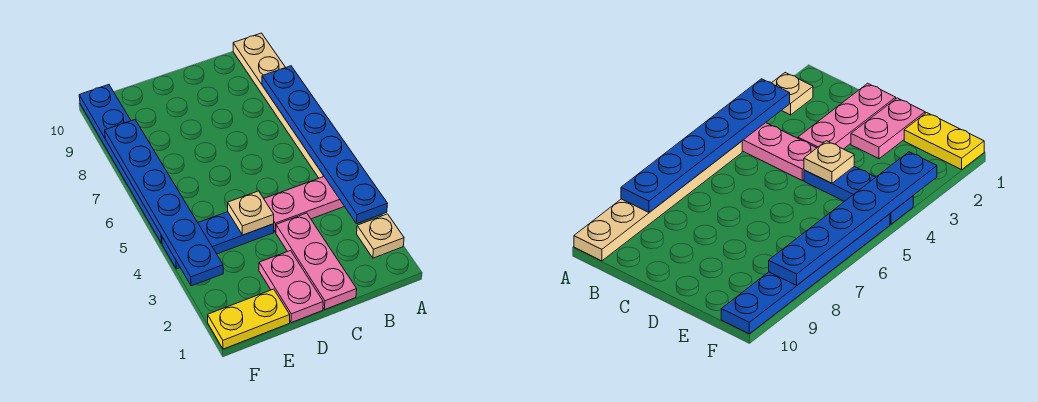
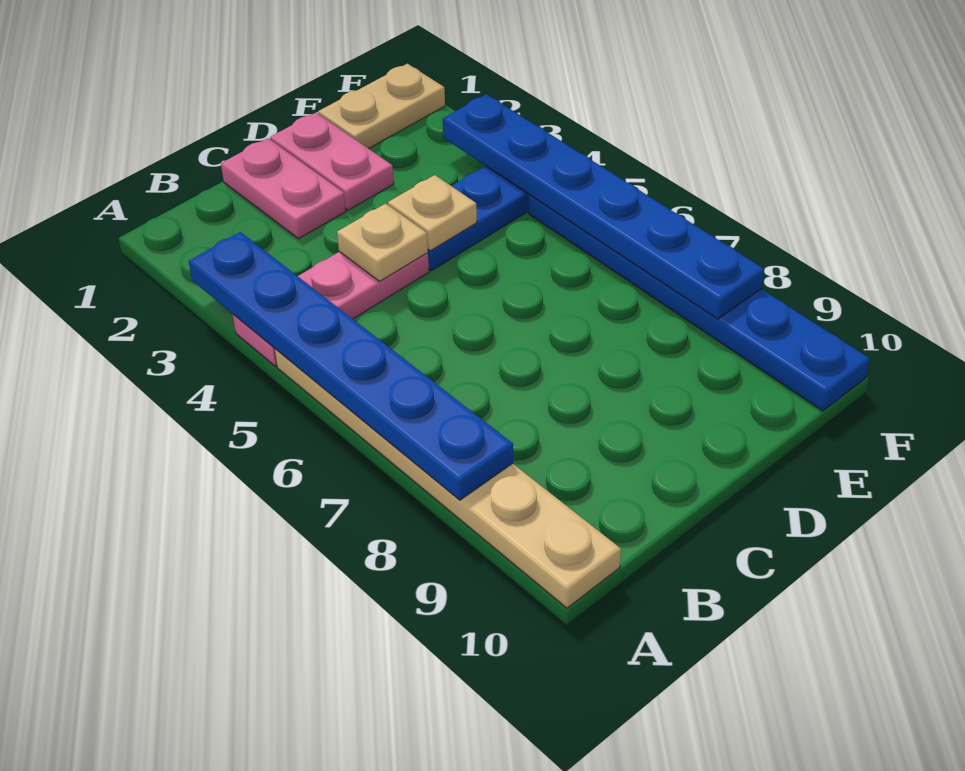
tan 1x1 plate [357,214,404,258] -> tan 1x1 plate moved to [337,204,428,281]
pink 1x3 plate [276,213,357,309] -> pink 1x2 plate [221,138,346,239]
yellow 1x2 plate [208,289,290,349] -> tan 1x2 plate [318,64,445,149]

